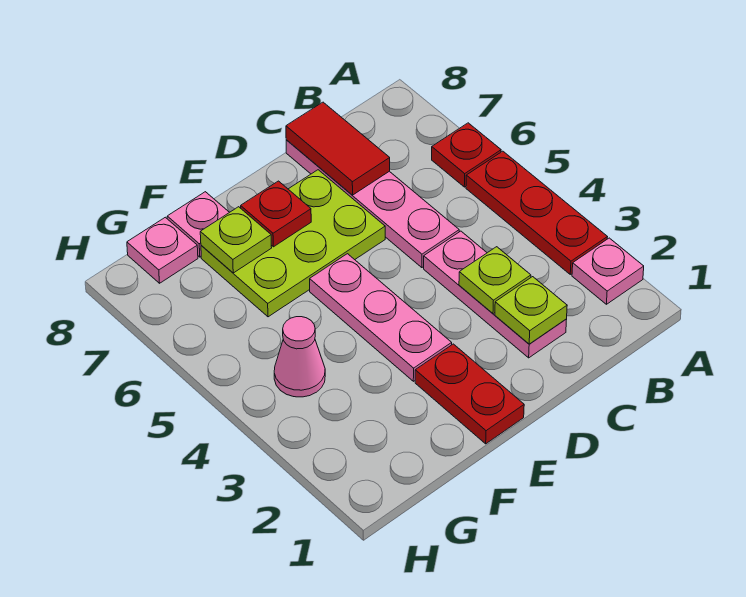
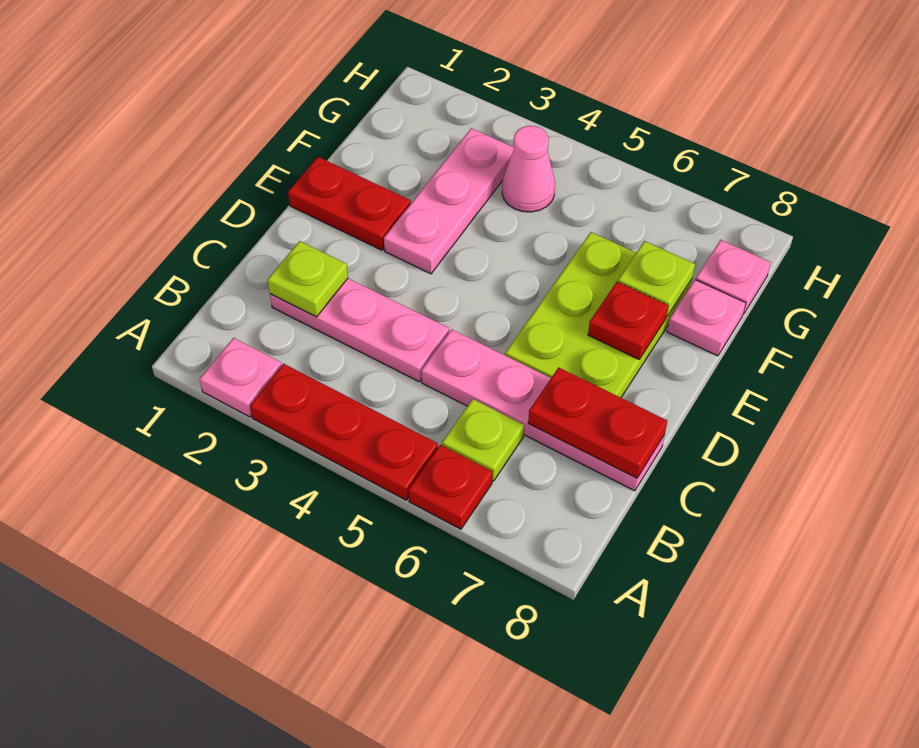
lime 1x1 plate [459,247,531,314] -> lime 1x1 plate moved to [442,399,524,481]
red 1x2 tile [286,102,390,195] -> red 1x2 plate [528,367,667,478]
pink 1x3 plate [310,254,452,381] -> pink 1x3 plate turned to [384,128,514,274]

